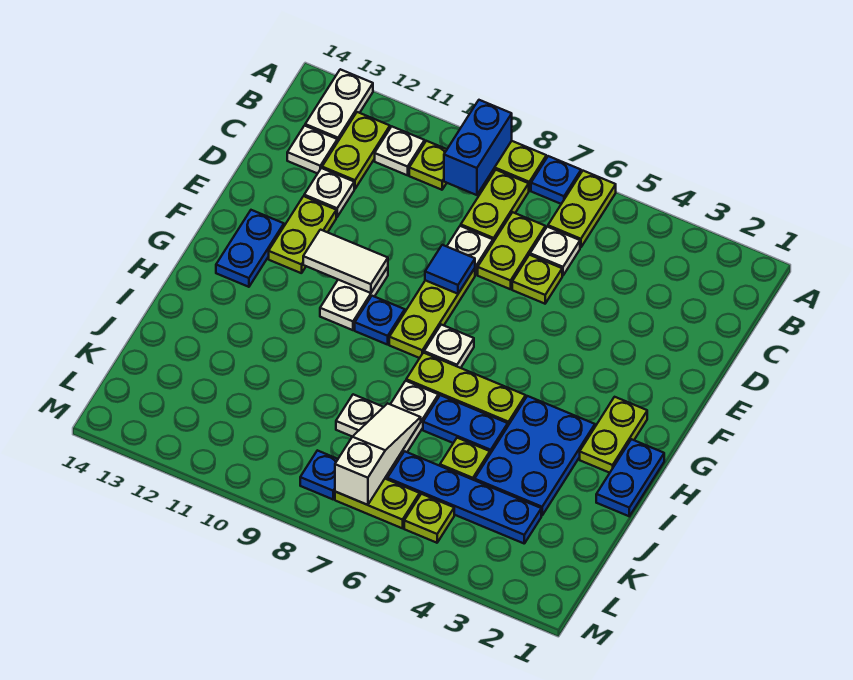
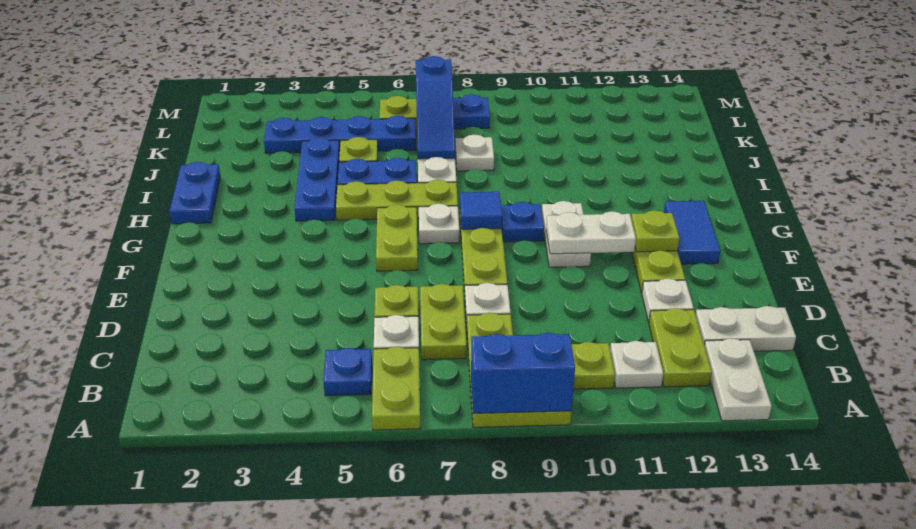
blue 1x1 plate [531,156,581,204] -> blue 1x1 plate moved to [324,348,372,396]
blue 1x2 brick [444,100,512,195] -> blue 1x2 brick turned to [471,333,575,413]
white 1x1 plate [287,126,337,174] -> white 1x2 plate [696,306,796,351]
blue 1x1 tile [425,245,475,294] -> blue 1x1 tile moved to [460,192,502,229]
white 1x2 tile [303,230,388,293] -> white 1x2 plate [546,211,636,254]
blue 1x2 plate [216,210,284,287] -> blue 1x2 tile [664,201,720,264]
lime 1x2 plate [580,397,647,473] -> lime 1x2 plate moved to [376,205,418,271]
blue 2x3 plate [475,396,595,515] -> blue 1x3 plate [294,138,340,221]
white 1x3 slope [335,403,421,505] -> blue 1x3 slope [416,56,455,159]
lime 1x1 plate [404,494,454,543] -> lime 1x1 plate moved to [631,210,679,252]

